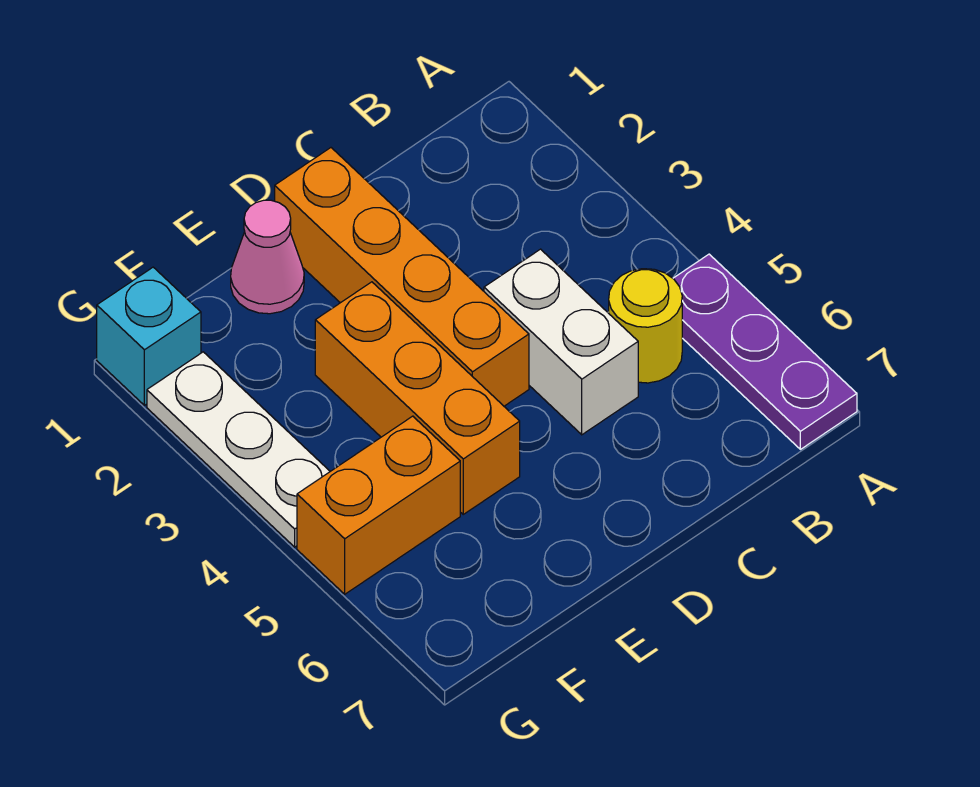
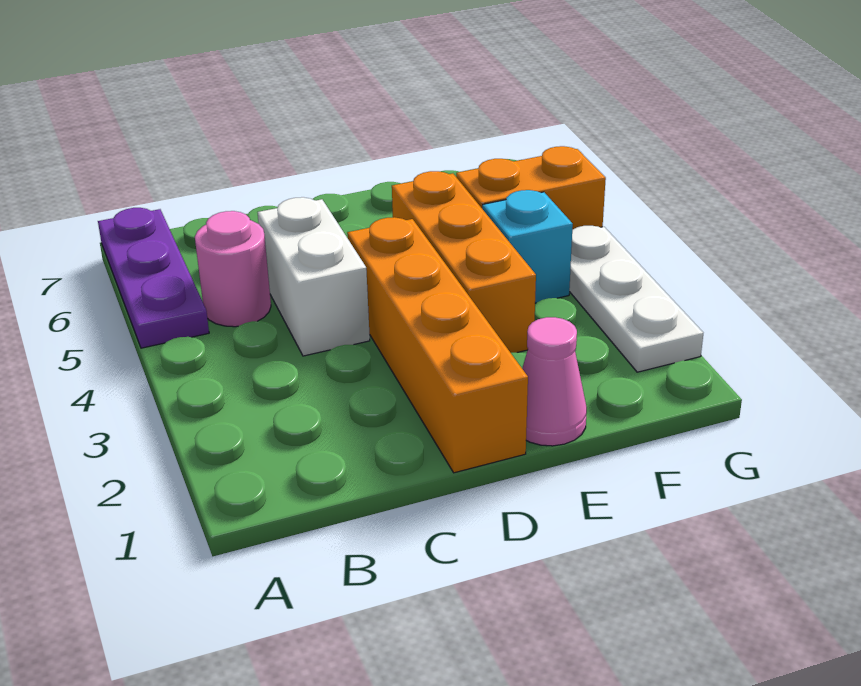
yellow 1x1 round brick [609,269,682,383] -> pink 1x1 round brick [195,211,271,327]
cyan 1x1 brick [97,267,201,405] -> cyan 1x1 brick moved to [482,190,573,303]

